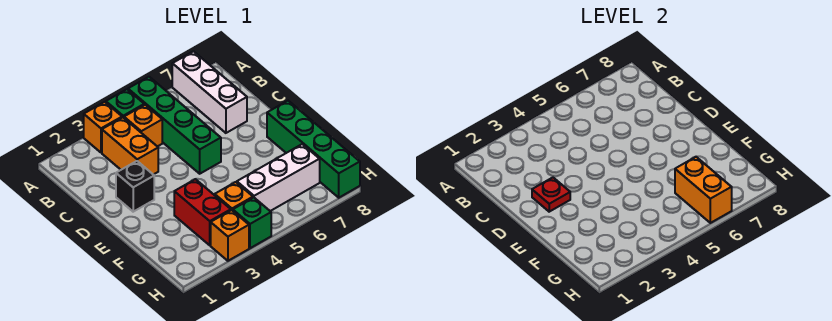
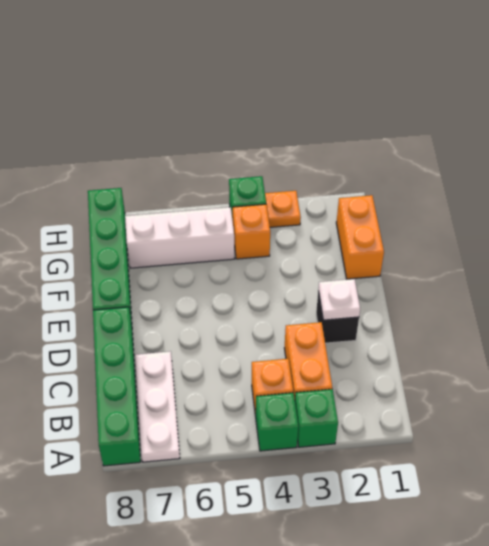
orange 1x1 brick [84,102,122,153] -> green 1x1 brick [295,389,338,447]
green 1x4 brick [128,77,221,174] -> green 1x4 brick moved to [93,307,141,466]
white 1x3 brick [172,51,247,133] -> white 1x3 plate [135,351,180,462]
red 1x1 plate [532,178,570,212] -> white 1x1 plate [318,279,360,320]
red 1x2 brick [174,179,231,245] -> none
orange 1x2 brick [675,157,732,223] -> orange 1x2 brick moved to [336,195,384,279]
orange 1x1 brick [211,210,249,261] -> orange 1x1 plate [265,191,301,227]

